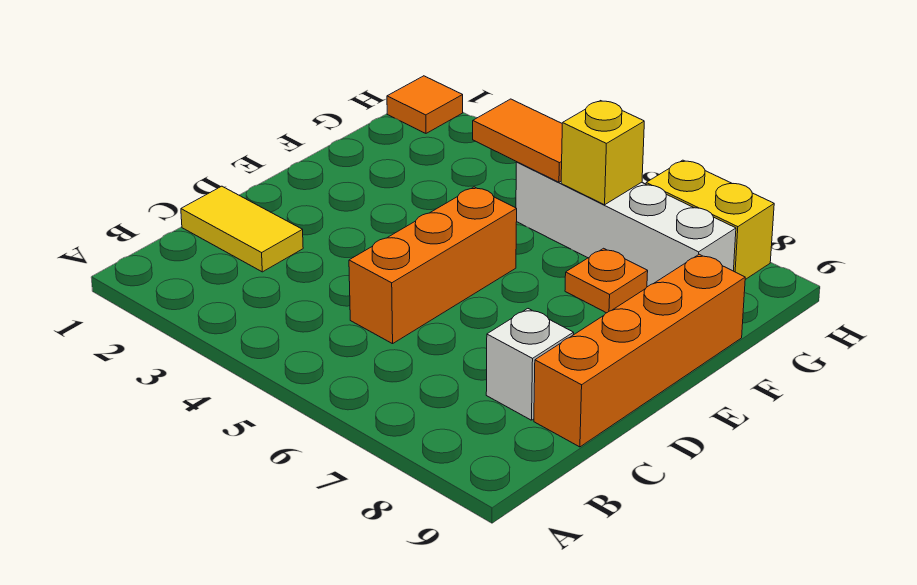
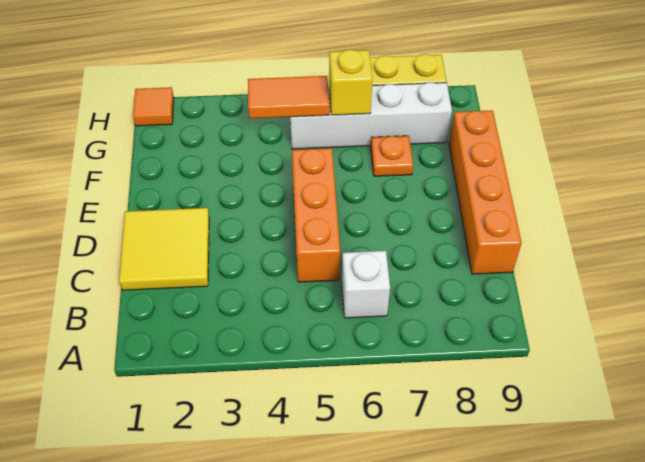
yellow 1x2 tile [181,186,303,272] -> yellow 2x2 tile [119,208,209,290]
white 1x1 brick [486,309,574,420] -> white 1x1 brick moved to [342,251,390,318]

